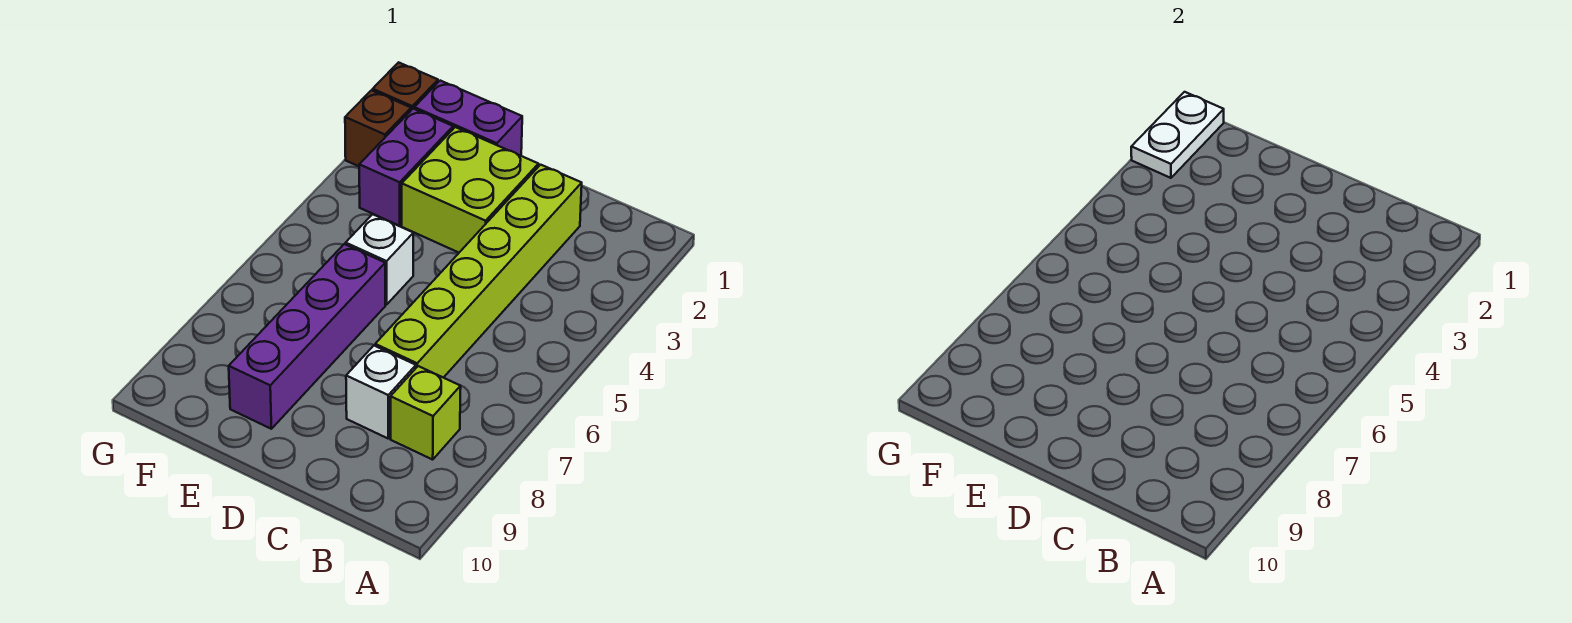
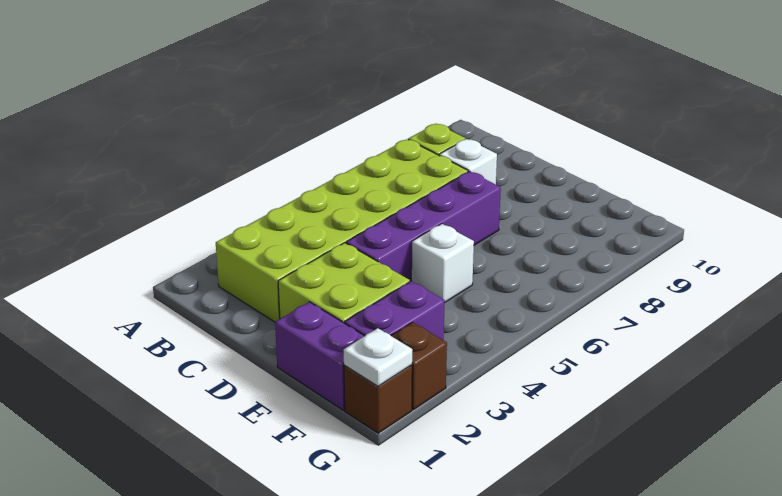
lime 1x6 brick [375,165,582,378] -> lime 2x6 brick [216,139,468,322]
purple 1x4 brick [229,244,385,429] -> purple 1x4 brick moved to [346,171,501,281]
white 1x2 plate [1131,92,1224,178] -> white 1x1 plate [344,328,412,386]

